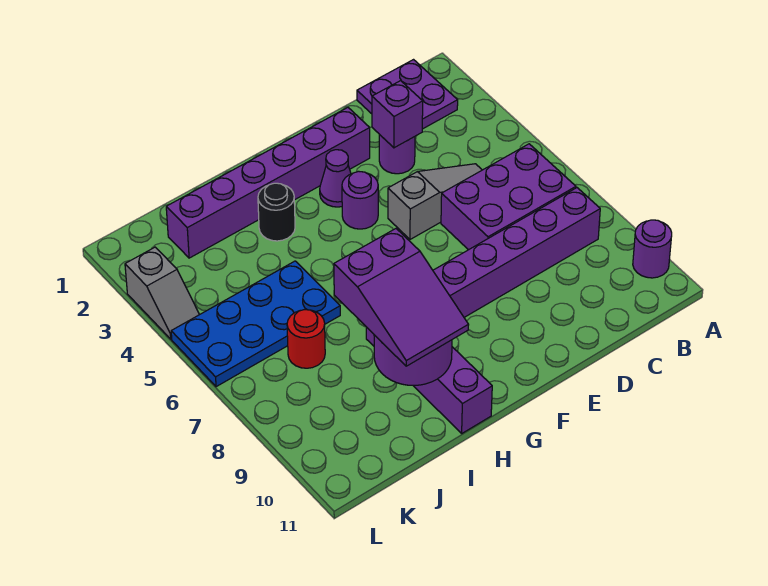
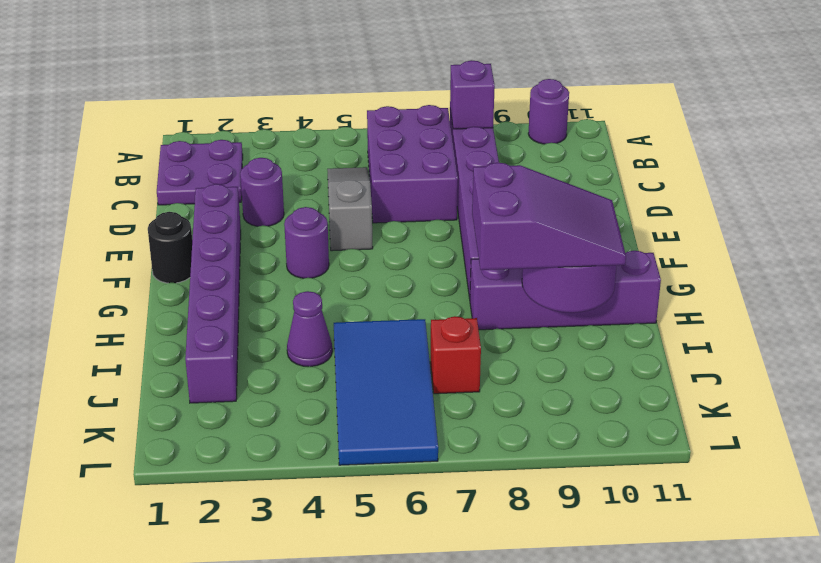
purple 1x1 brick [372,81,423,148] -> purple 1x1 brick moved to [450,60,495,129]
purple 1x1 cone [320,150,351,207] -> purple 1x1 cone moved to [287,291,332,367]
black 1x1 round brick [258,183,295,241] -> black 1x1 round brick moved to [148,212,192,283]
blue 2x4 plate [171,261,340,387] -> blue 2x4 tile [334,319,438,465]
red 1x1 round brick [287,310,325,368] -> red 1x1 brick [430,316,481,394]
grey 1x2 slope [125,247,199,339] -> none

